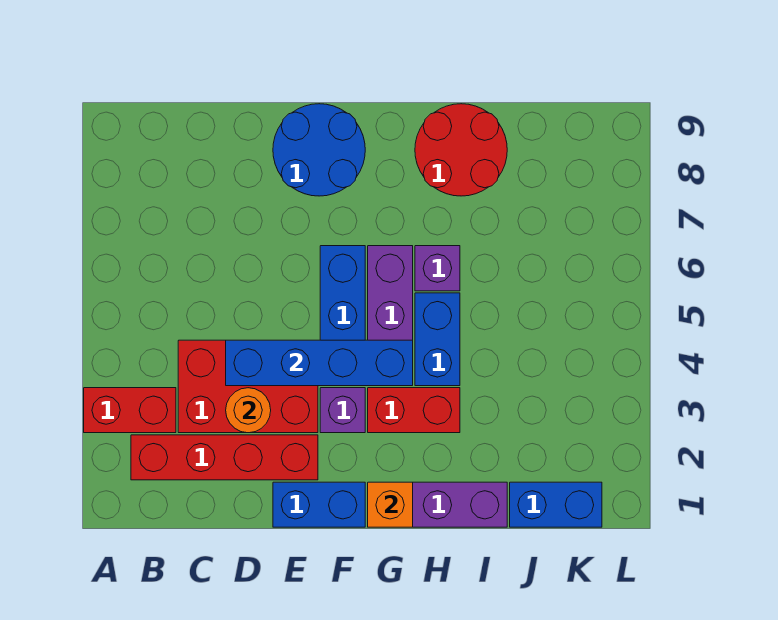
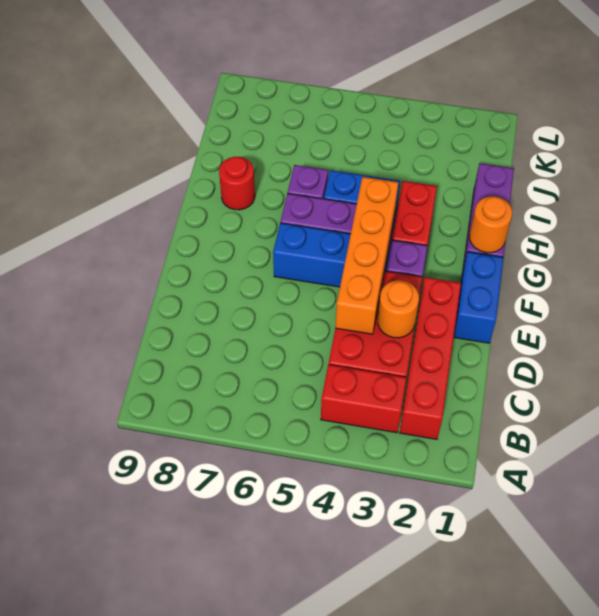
red 1x2 brick [84,388,176,433] -> red 1x2 brick turned to [321,364,406,433]
blue 1x4 brick [226,340,413,386] -> orange 1x4 brick [335,177,398,334]
blue 2x2 round brick [273,104,365,196] -> none
orange 1x1 brick [368,482,413,527] -> orange 1x1 round brick [469,196,512,253]
red 2x2 round brick [415,104,507,196] -> red 1x1 round brick [219,157,255,210]
blue 1x2 brick [510,482,602,527] -> none

